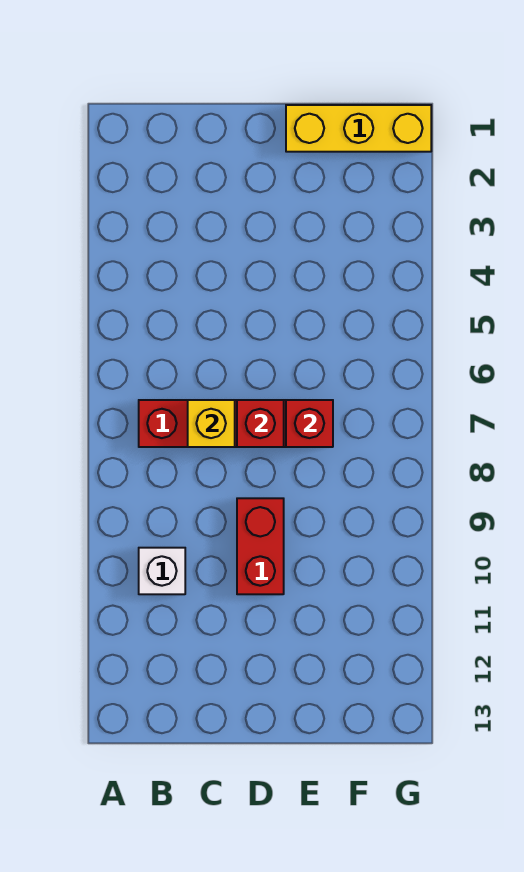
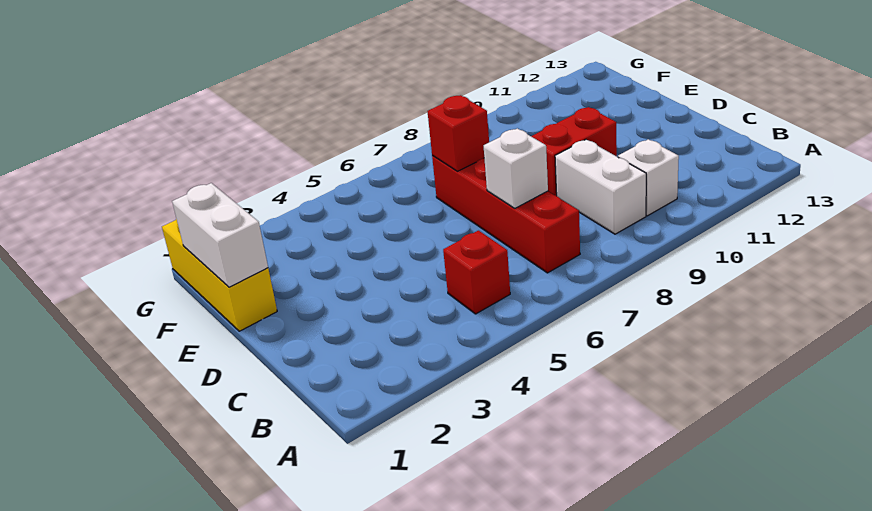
none -> white 1x2 brick [555,140,646,234]
yellow 1x1 brick [188,400,235,447] -> white 1x1 brick [484,128,548,208]
red 1x1 brick [237,400,284,447] -> red 1x1 brick moved to [443,231,510,314]
none -> white 1x2 brick [172,183,268,287]

